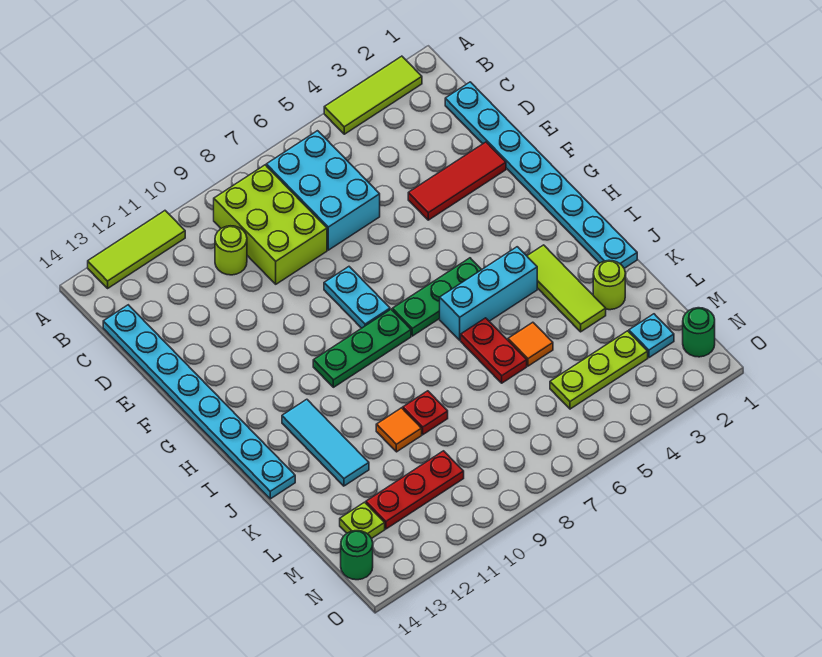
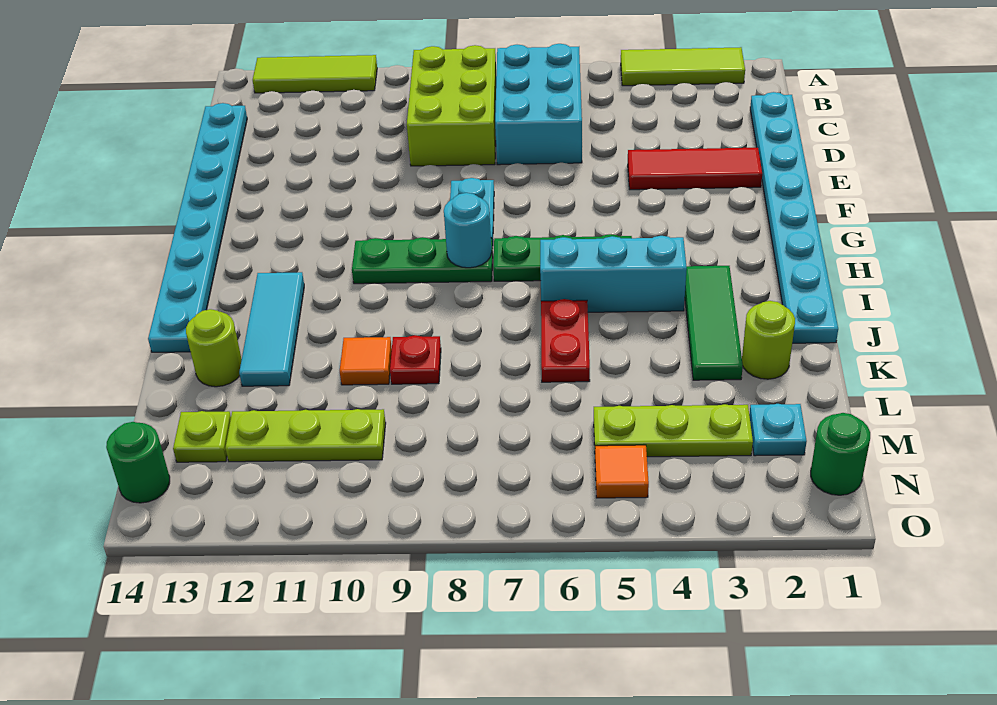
lime 1x1 round brick [215,226,247,275] -> lime 1x1 round brick moved to [186,309,242,387]
none -> cyan 1x1 round brick [444,193,492,268]
lime 1x3 tile [527,245,606,332] -> green 1x3 tile [685,266,743,380]
orange 1x1 tile [508,322,553,366] -> orange 1x1 tile moved to [595,445,649,498]
red 1x3 plate [366,451,464,529] -> lime 1x3 plate [225,409,386,462]

